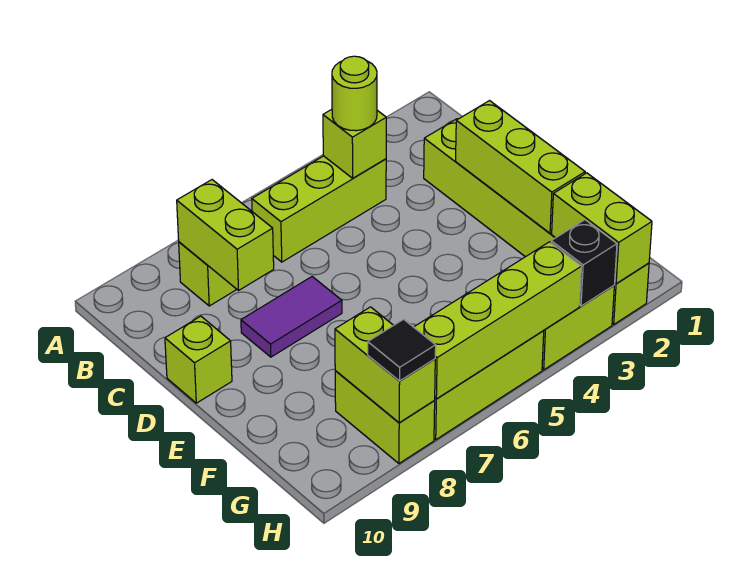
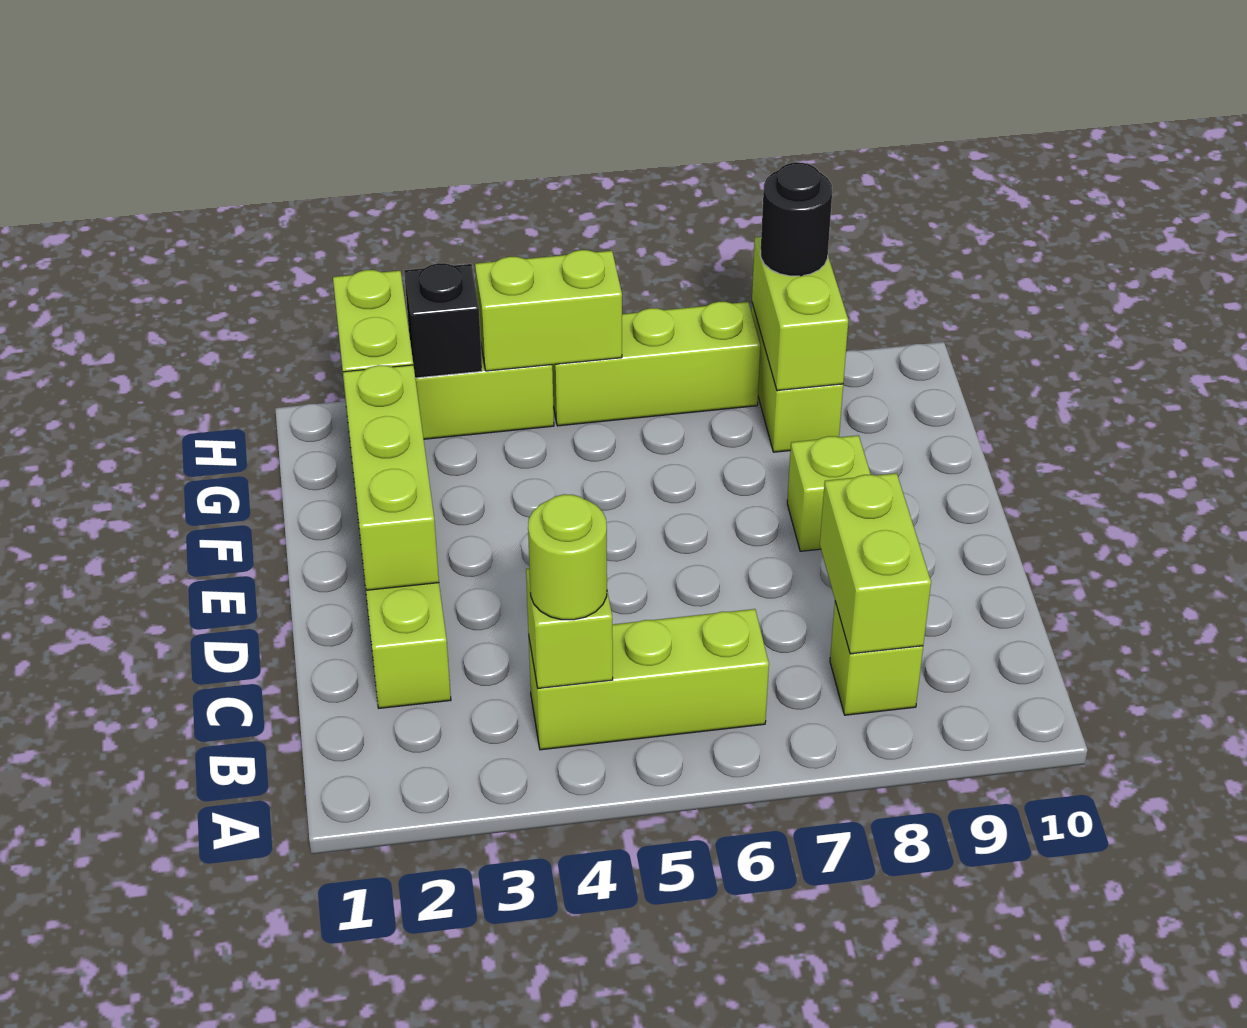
purple 1x2 tile [241,277,342,357] -> none
lime 1x1 brick [165,316,232,403] -> lime 1x1 brick moved to [787,435,871,551]
lime 1x4 brick [414,242,581,399] -> lime 1x2 brick [475,250,622,371]
black 1x1 tile [368,319,436,381] -> black 1x1 round brick [761,162,832,276]

